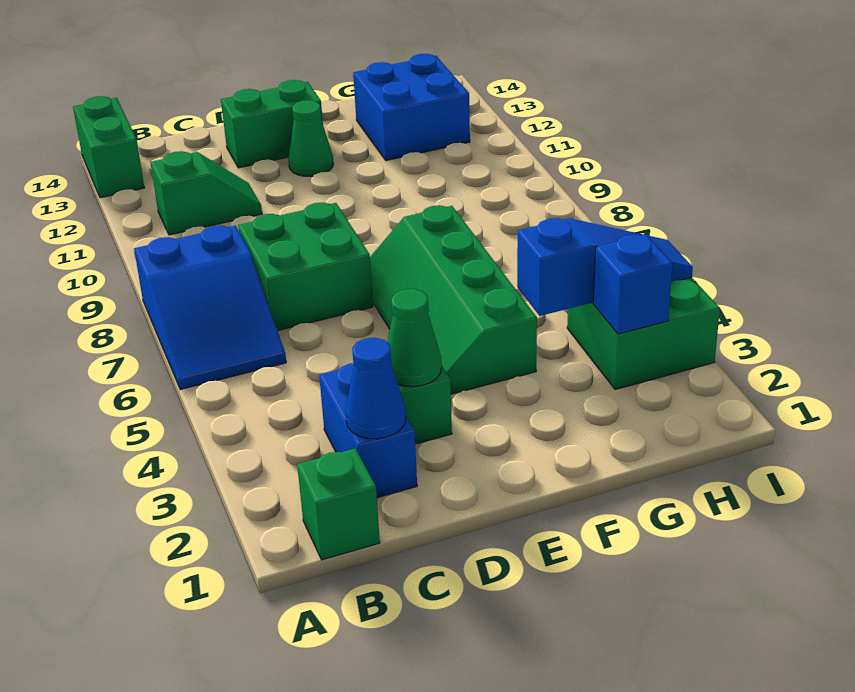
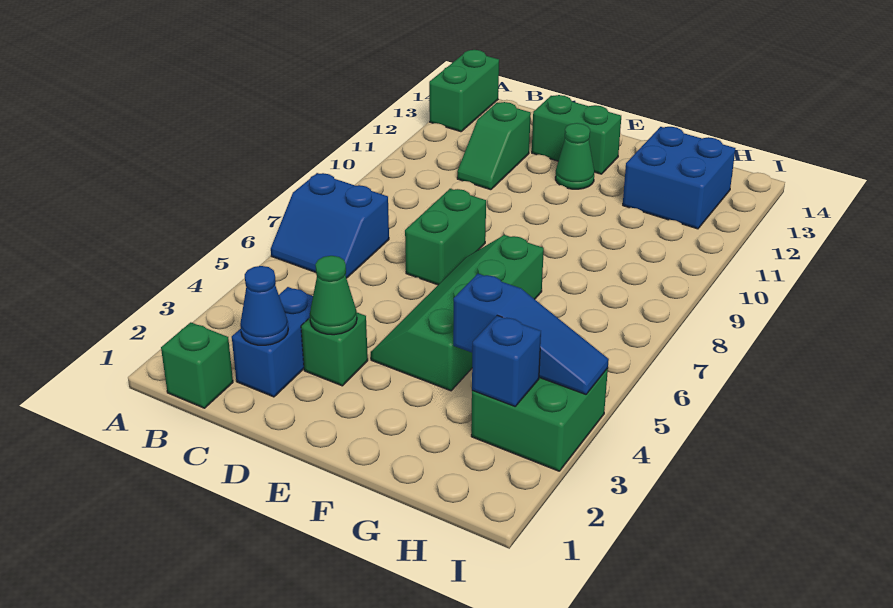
blue 2x3 slope [134,225,286,390] -> blue 2x2 slope [271,173,389,278]
green 1x2 slope [150,151,262,235] -> green 1x2 slope turned to [457,102,531,190]
green 2x2 brick [238,202,373,331] -> green 1x2 brick [405,189,486,285]

